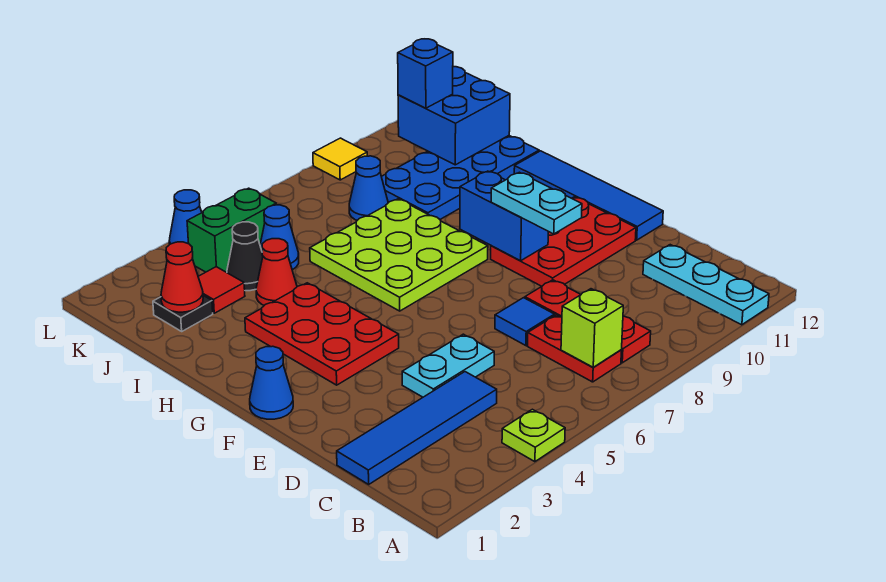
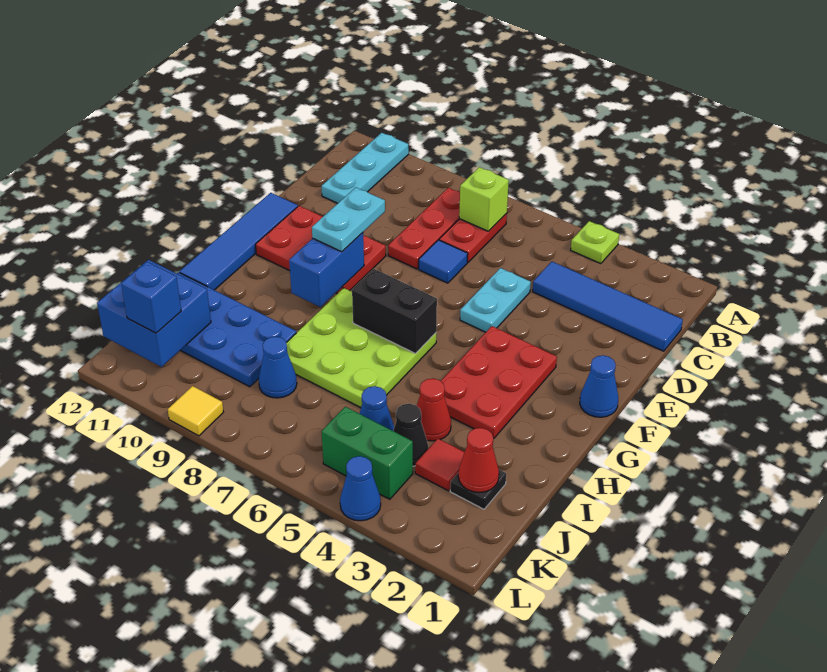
cyan 1x2 plate [402,334,494,397] -> cyan 1x2 plate turned to [460,268,531,332]
none -> black 1x2 brick [352,269,437,354]

